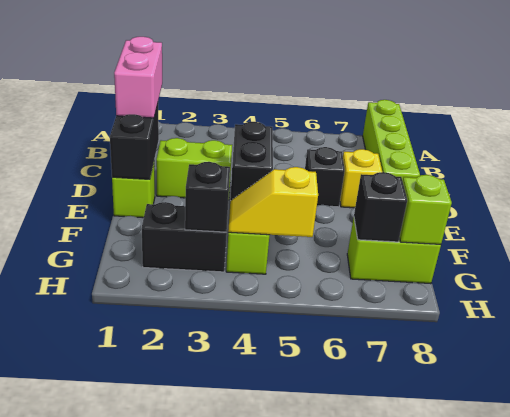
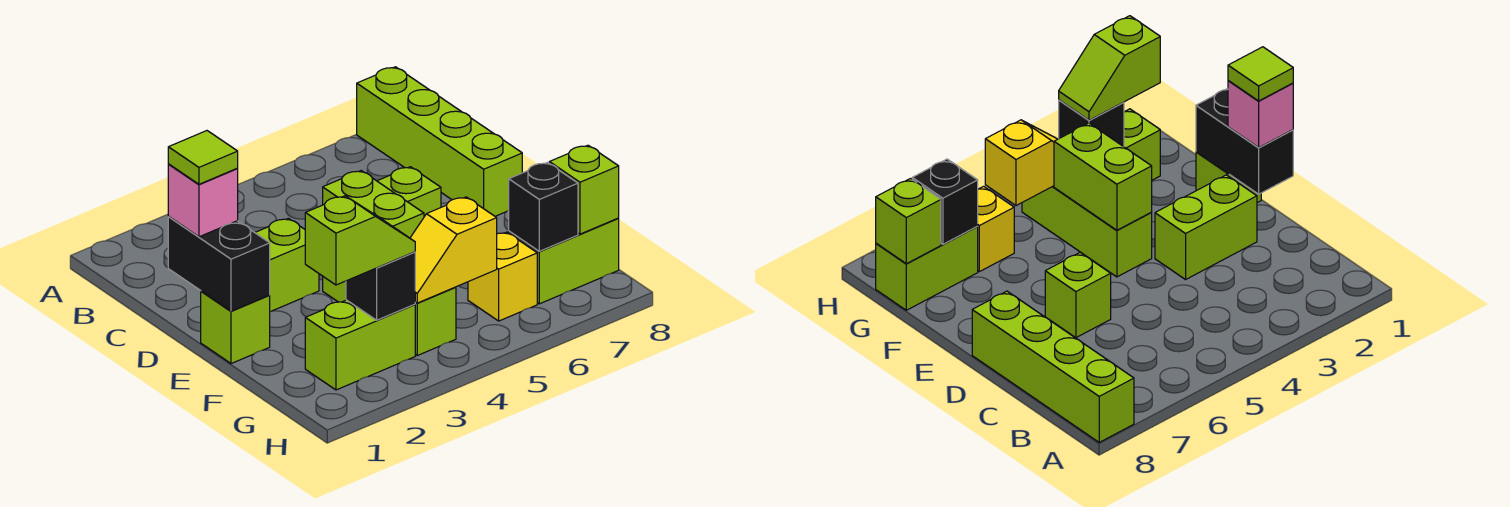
pink 1x2 brick [114,37,162,118] -> pink 1x1 brick [168,164,238,237]
none -> lime 1x1 tile [168,131,238,184]
black 1x1 brick [305,147,345,207] -> lime 1x1 brick [377,167,441,217]
yellow 1x1 brick [340,149,382,208] -> yellow 1x1 brick moved to [468,232,537,321]
black 1x2 brick [230,122,273,201] -> lime 1x2 brick [323,171,424,238]
black 1x2 brick [142,202,228,272] -> lime 1x2 brick [305,300,415,390]
none -> lime 1x2 slope [305,196,415,285]

